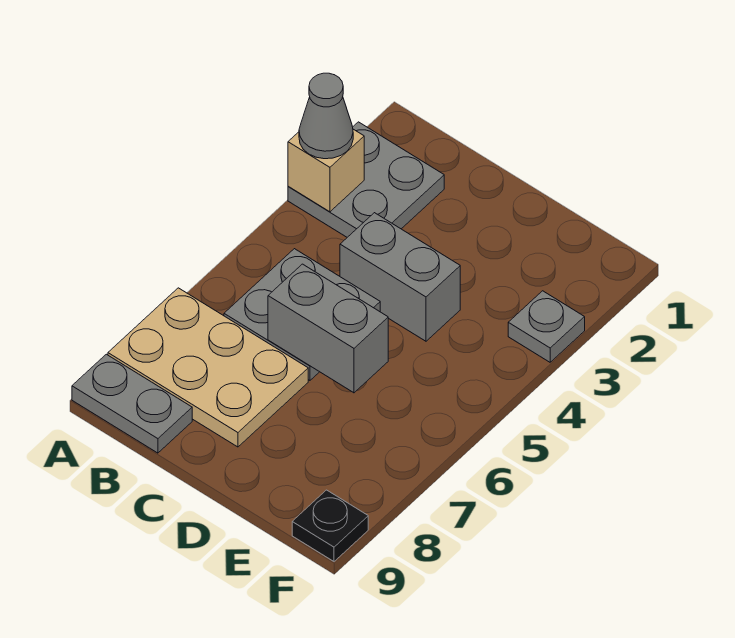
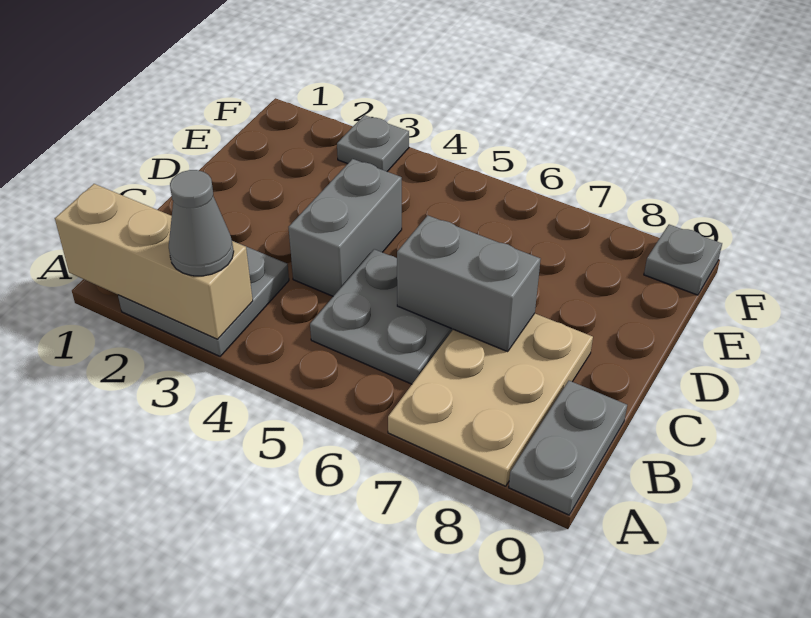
tan 1x1 brick [288,129,364,212] -> tan 1x3 brick [55,184,253,339]
grey 1x2 brick [268,264,388,393] -> grey 1x2 brick turned to [397,215,540,352]
black 1x1 plate [292,490,368,561] -> grey 1x1 plate [644,224,722,295]

